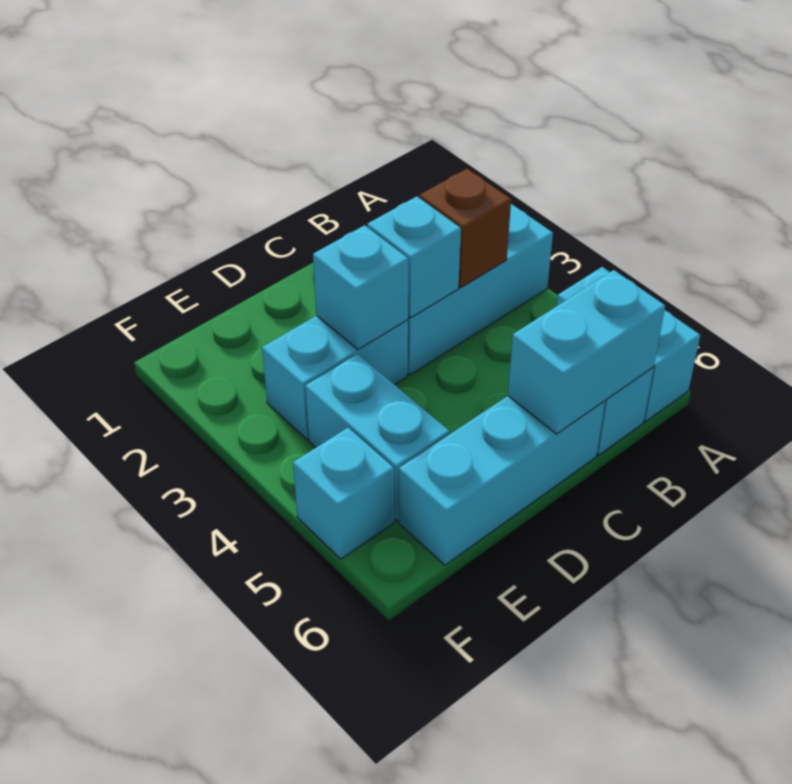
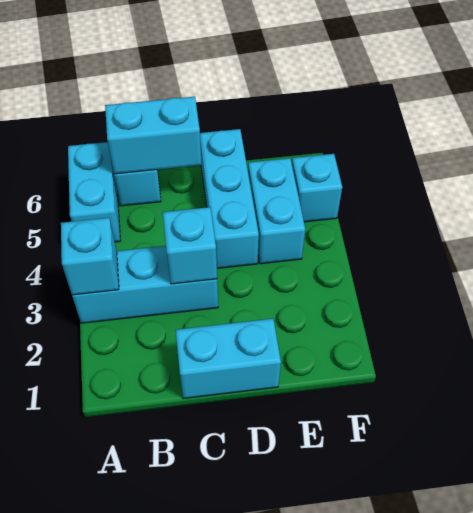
brown 1x1 brick [419,169,511,287] -> none
cyan 1x3 brick [399,396,605,565] -> cyan 1x3 brick turned to [200,129,259,268]
cyan 1x2 brick [262,316,408,439] -> cyan 1x2 brick moved to [175,319,281,398]
cyan 1x1 brick [313,225,408,350] -> cyan 1x1 brick moved to [61,218,119,295]

